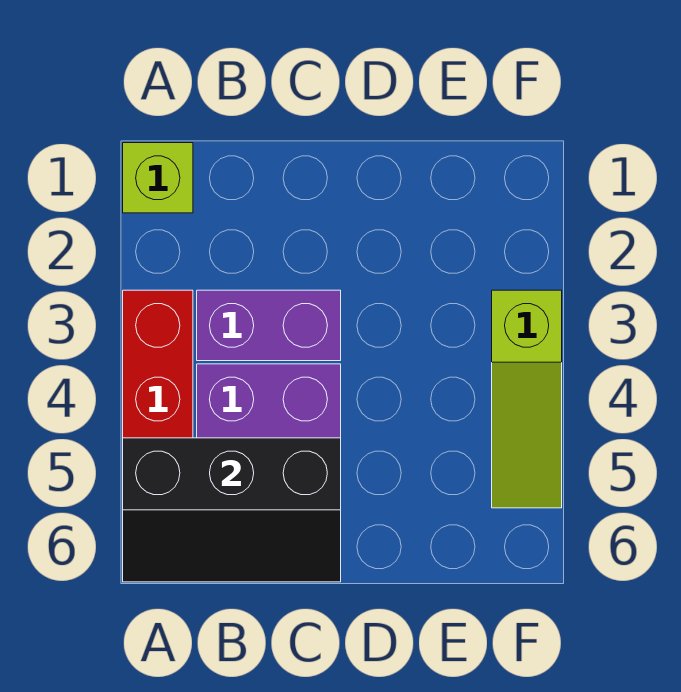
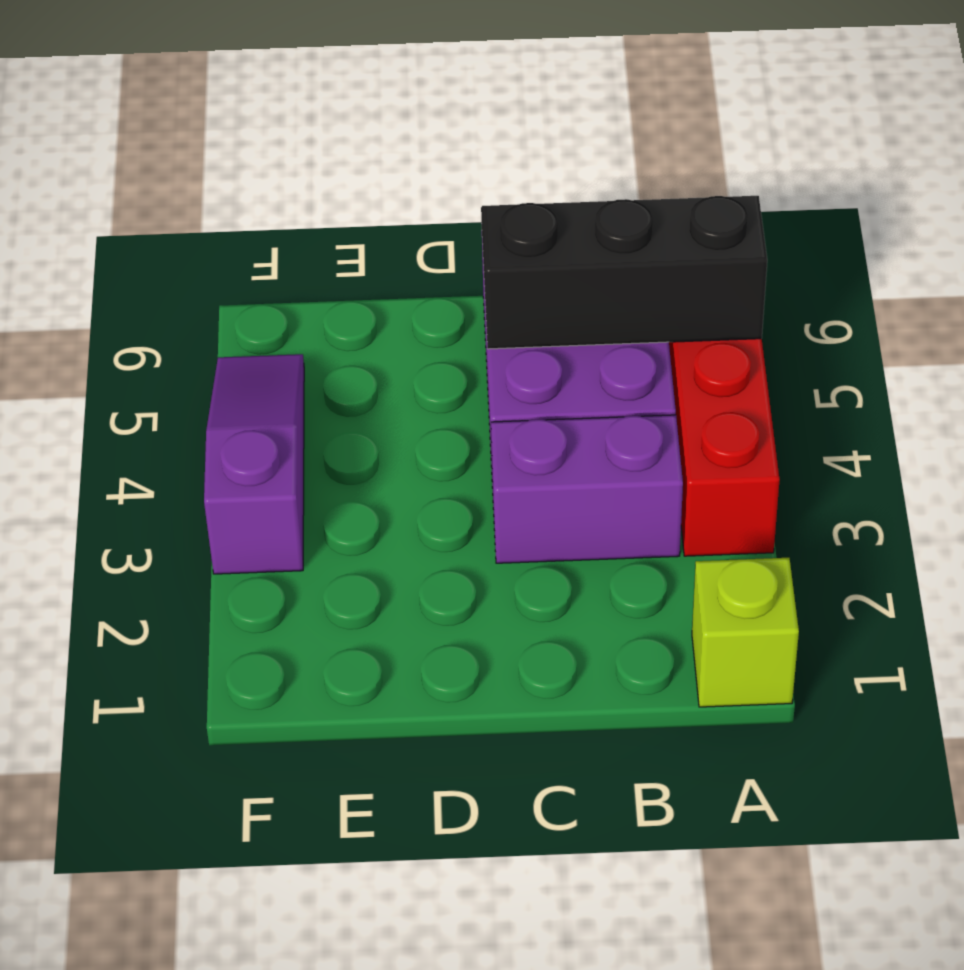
lime 1x3 slope [492,290,562,508] -> purple 1x3 slope [204,354,304,574]

